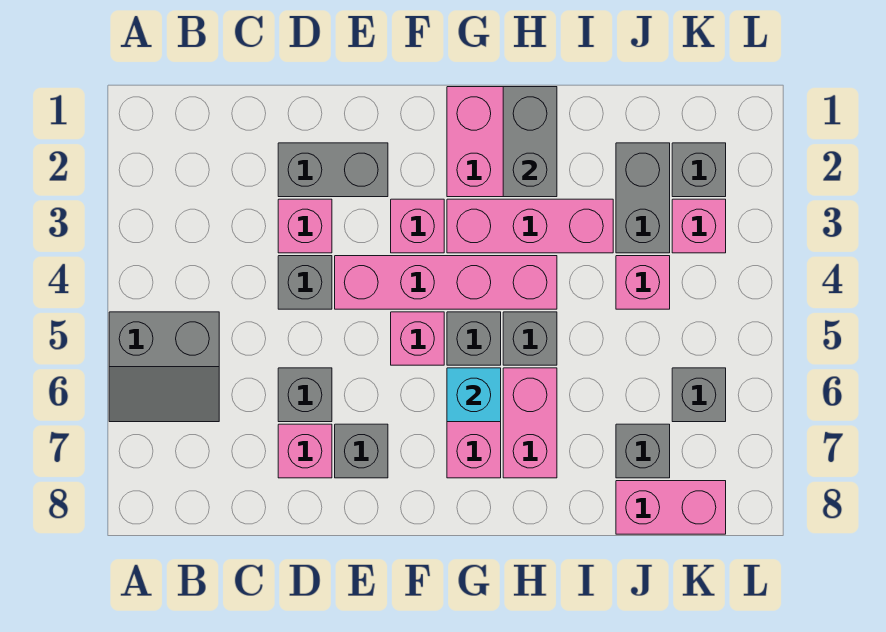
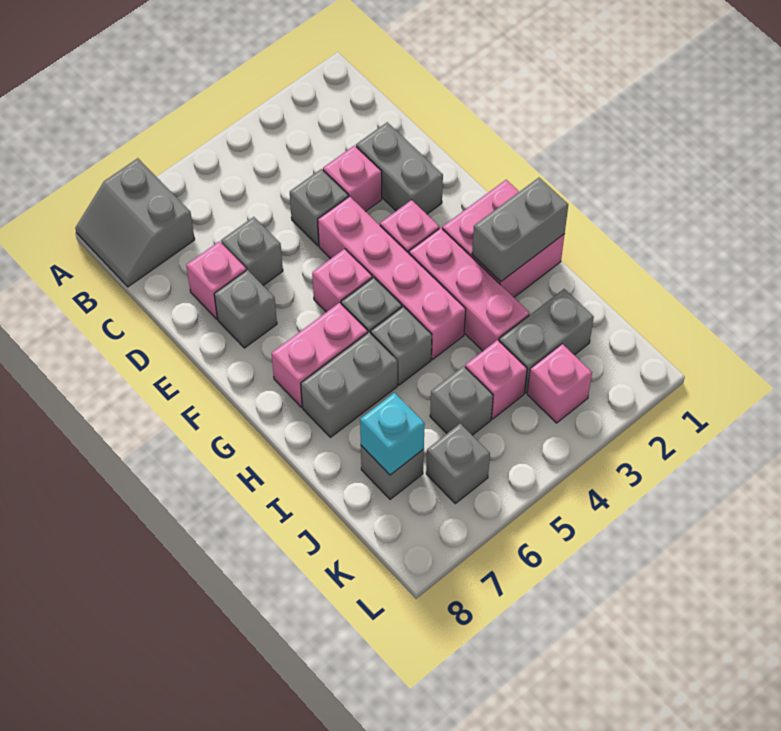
grey 2x2 slope [109,312,219,422] -> grey 2x2 slope moved to [75,158,195,287]
cyan 1x1 brick [447,368,501,422] -> cyan 1x1 brick moved to [360,393,425,475]
pink 1x2 brick [503,368,557,478] -> grey 1x2 brick [301,332,397,437]
pink 1x2 brick [616,481,726,534] -> none
grey 1x1 brick [672,143,726,197] -> grey 1x1 brick moved to [430,366,493,435]

